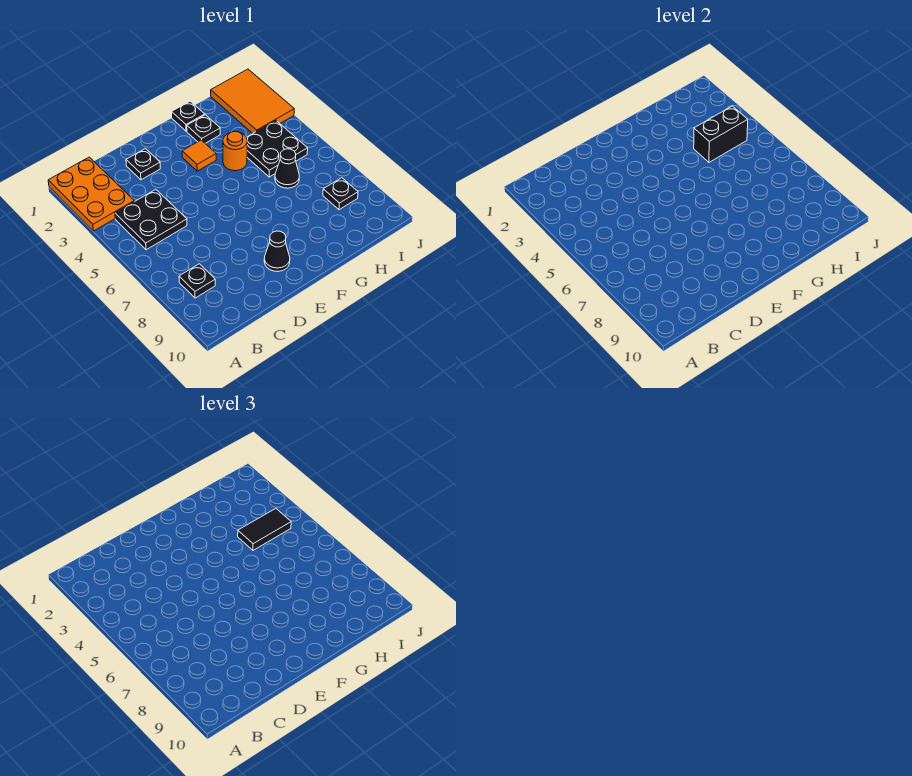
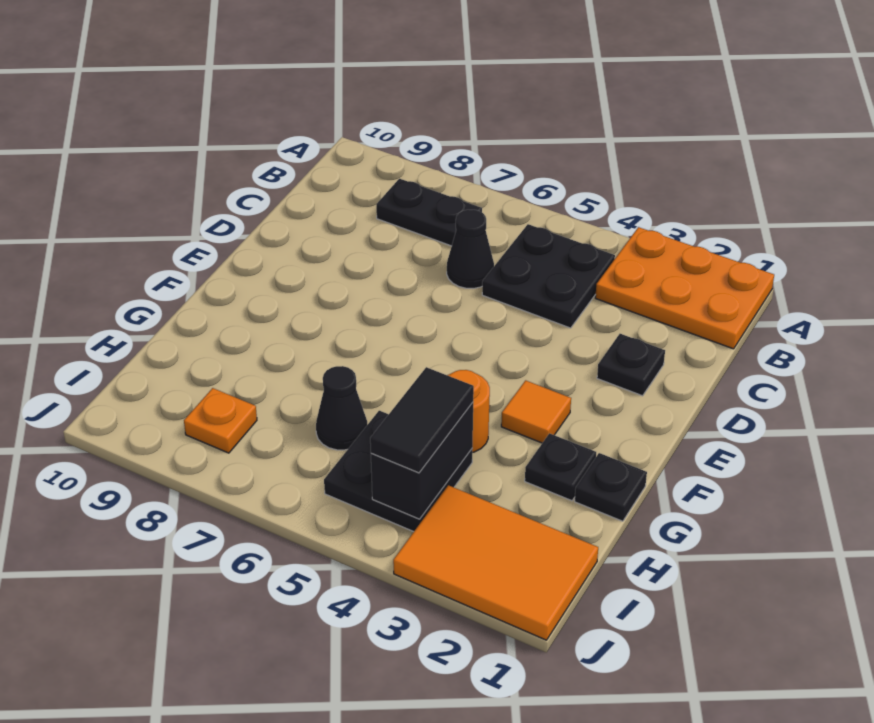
black 1x1 plate [179,264,215,298] -> black 1x2 plate [376,179,482,246]
black 1x1 cone [264,231,290,271] -> black 1x1 cone moved to [447,210,494,289]
black 1x1 plate [323,178,358,210] -> orange 1x1 plate [184,388,257,453]

